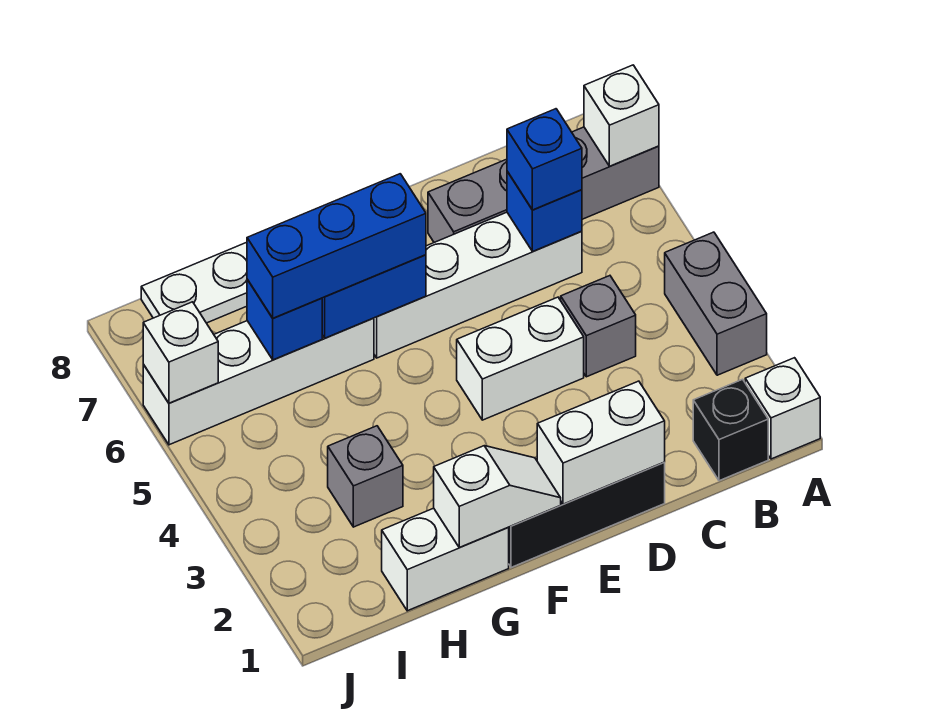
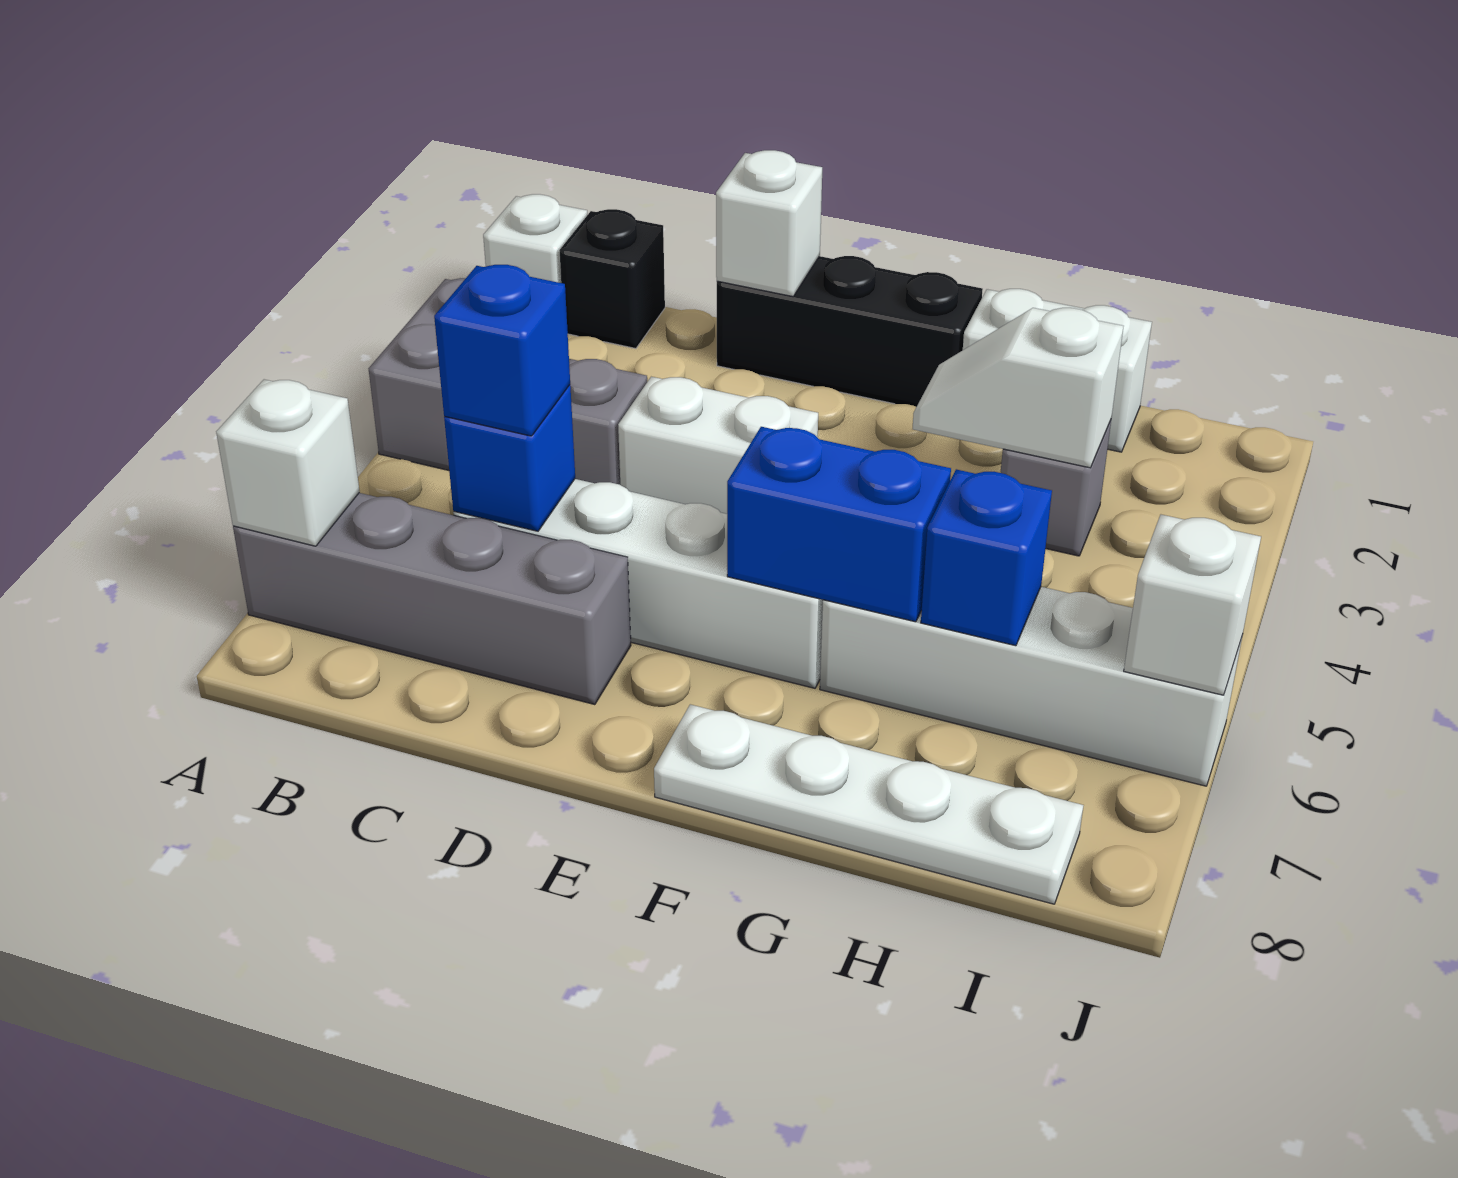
white 1x2 brick [537,381,665,504] -> white 1x1 brick [716,150,822,296]
white 1x2 slope [434,446,561,547] -> white 1x2 slope moved to [913,308,1123,468]
blue 1x3 brick [247,174,426,318] -> none

